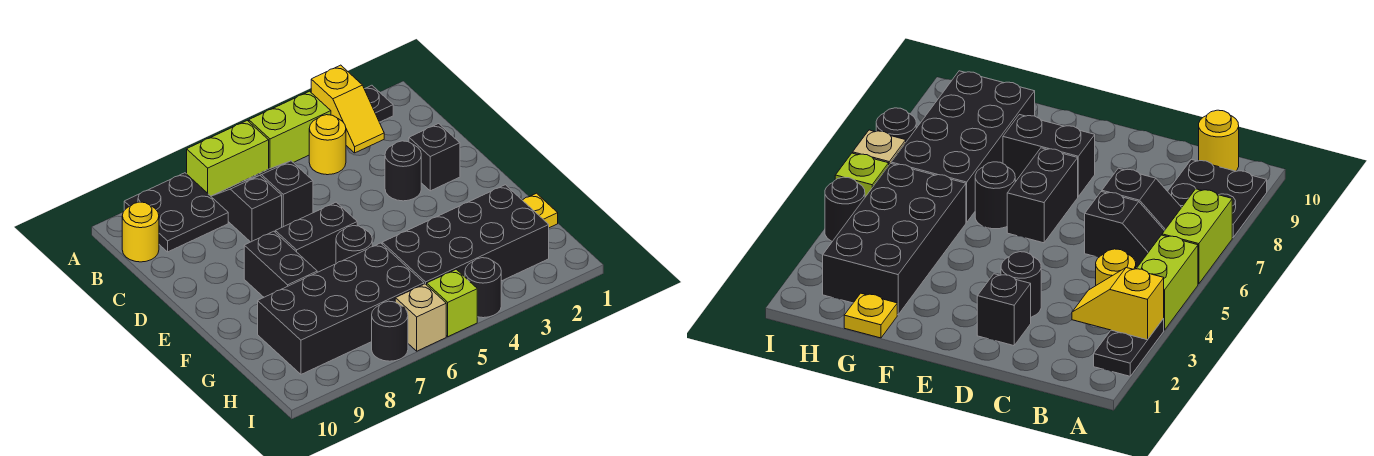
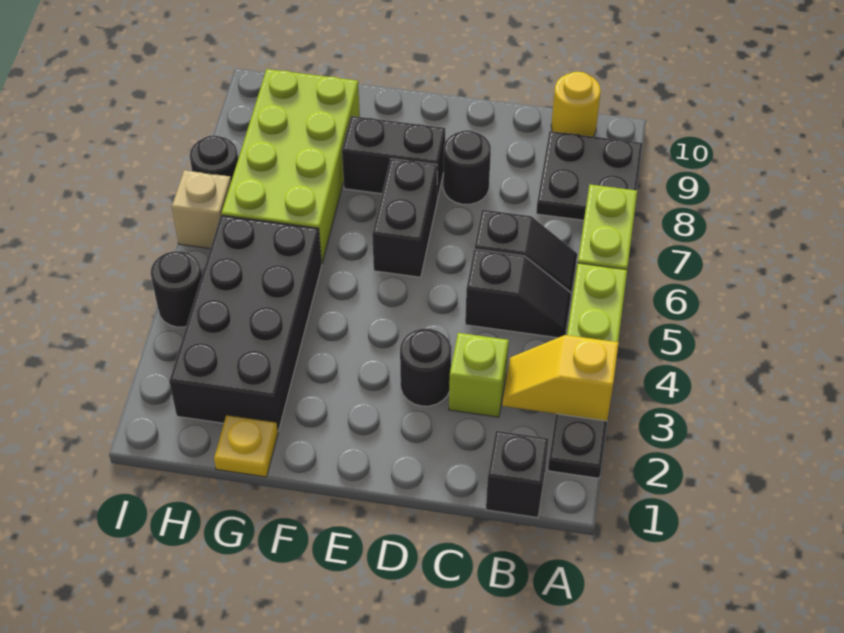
yellow 1x1 round brick [309,115,346,175] -> none
black 1x2 slope [211,175,282,242] -> black 1x2 slope moved to [465,249,572,338]
black 1x1 brick [409,124,460,191] -> black 1x1 brick moved to [486,431,549,518]
black 1x1 round brick [336,226,372,264] -> black 1x1 round brick moved to [443,130,491,204]
black 2x4 brick [258,243,424,374] -> lime 2x4 brick [222,69,360,263]
lime 1x1 brick [427,269,477,337] -> lime 1x1 brick moved to [449,333,509,417]

